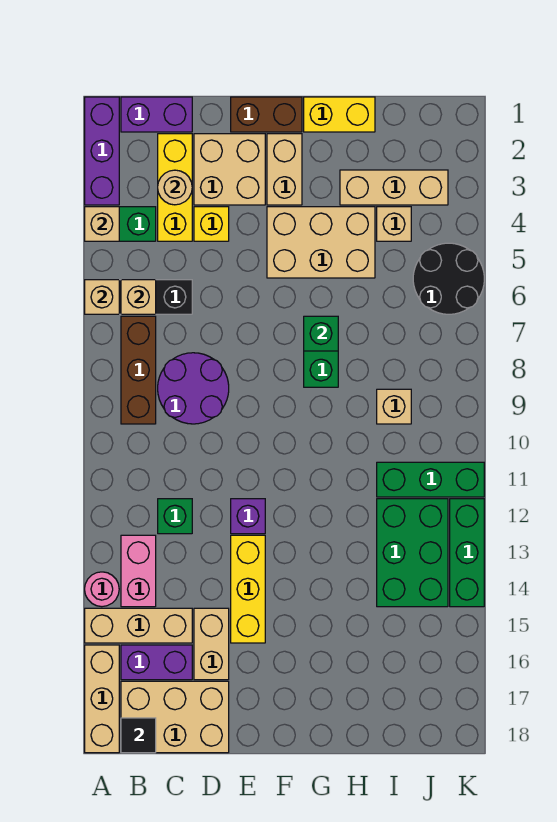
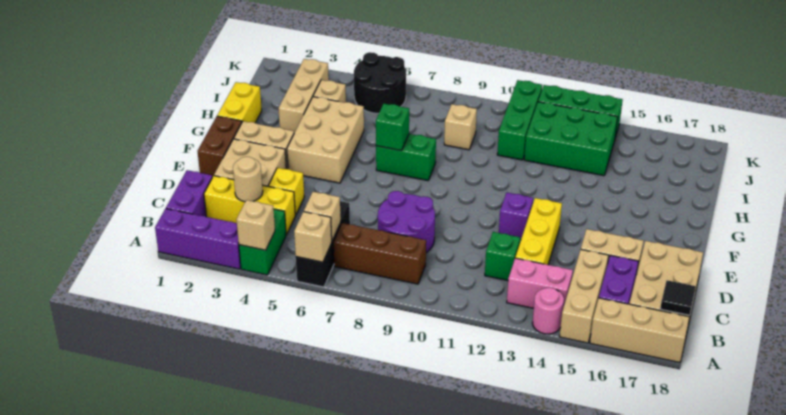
yellow 1x3 brick [231,535,265,643] -> yellow 1x3 brick turned to [515,198,562,265]

